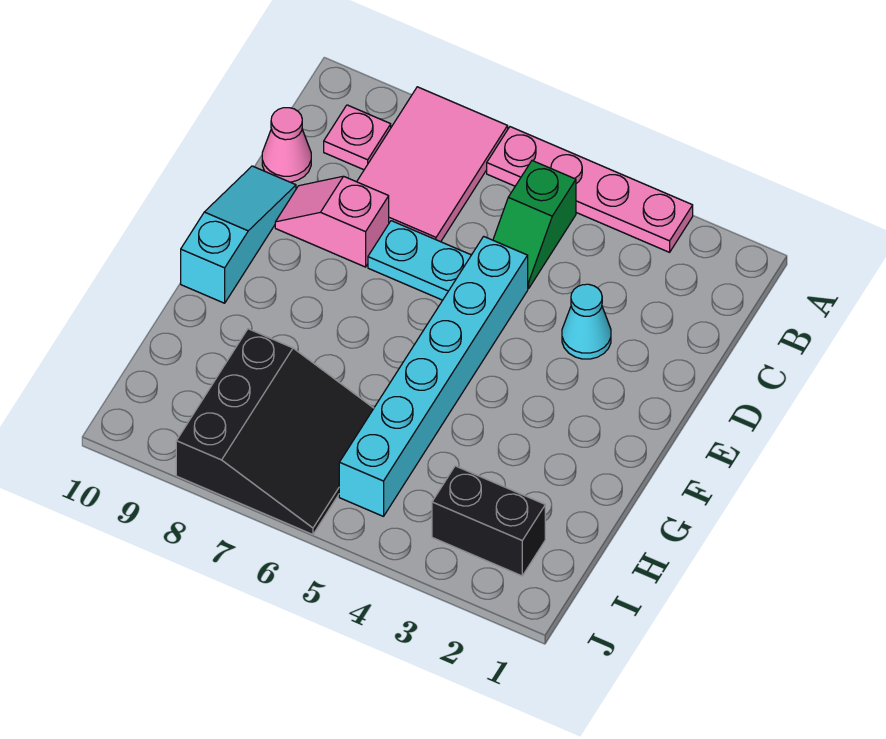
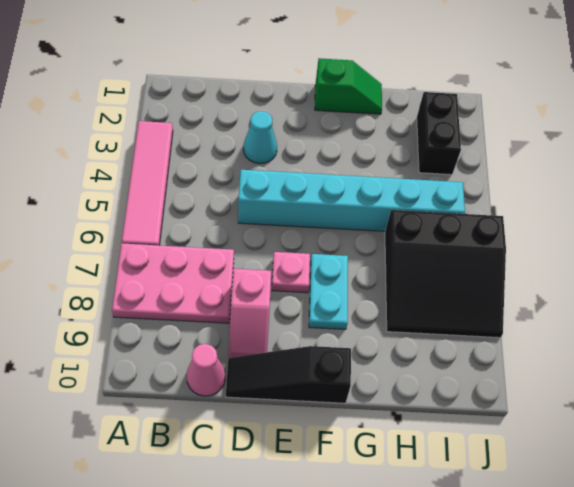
pink 1x4 plate [487,127,693,252] -> pink 1x4 tile [122,121,173,245]
pink 2x3 tile [357,87,508,242] -> pink 2x3 plate [112,243,234,323]
green 1x2 slope [493,161,576,289] -> green 1x2 slope moved to [315,58,382,114]
pink 1x1 plate [324,105,391,170] -> pink 1x1 plate moved to [272,252,310,293]
cyan 1x2 plate [368,221,471,300] -> cyan 1x2 plate moved to [309,254,348,329]
cyan 1x3 slope [181,166,296,303] -> black 1x3 slope [226,346,351,403]
black 3x3 slope [176,329,374,535] -> black 3x3 slope turned to [385,210,506,338]

